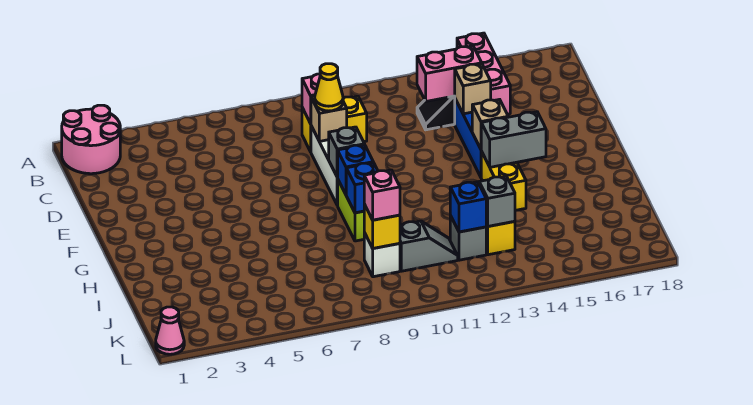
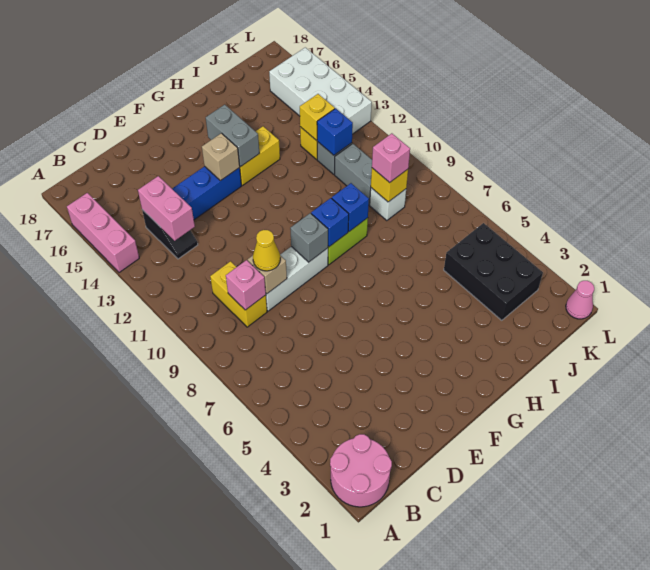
pink 1x3 brick [457,33,510,114] -> pink 1x3 brick turned to [67,193,139,273]
tan 1x1 brick [455,64,491,114] -> none
none -> black 2x3 brick [444,223,543,320]
grey 1x2 slope [400,221,458,271] -> grey 1x2 brick [335,144,372,205]
grey 1x1 brick [479,176,515,226] -> yellow 1x1 brick [300,94,335,141]
none -> white 2x4 brick [269,48,372,134]

